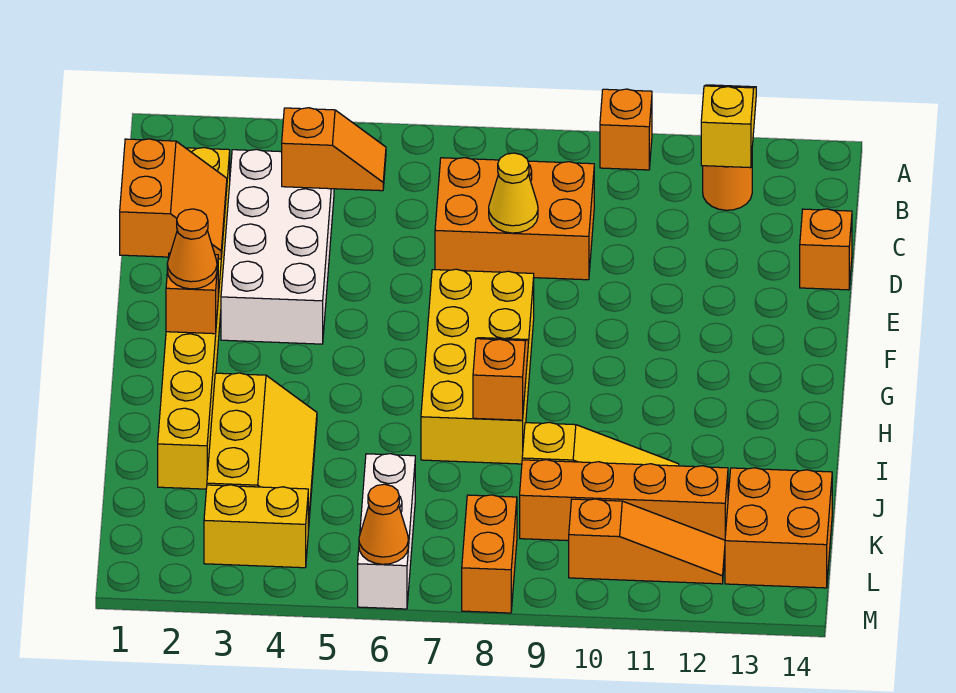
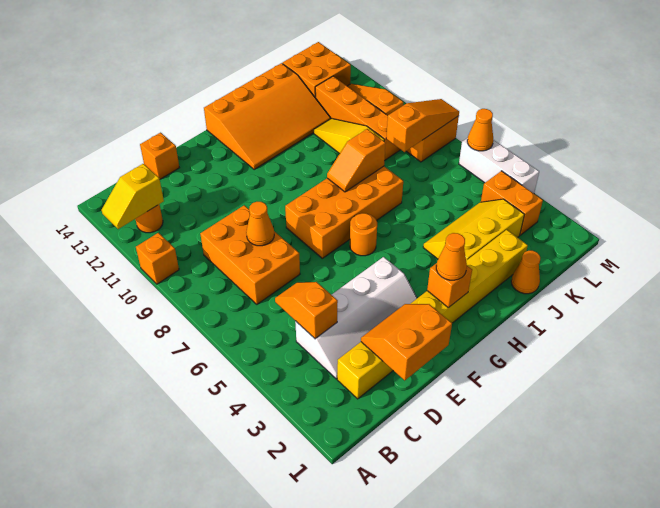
white 2x4 brick [221,149,334,344] -> white 2x4 slope [295,257,417,379]
yellow 1x1 cone [489,153,538,233] -> orange 1x1 cone [246,202,274,246]
yellow 2x4 brick [421,269,534,464] -> orange 2x4 brick [285,166,403,258]
none -> orange 1x1 round brick [350,213,377,256]
none -> orange 3x4 slope [204,63,331,170]
none -> orange 1x1 cone [511,251,540,294]
white 1x3 brick [358,454,415,609] -> white 1x3 brick turned to [459,138,539,193]
none -> orange 1x3 slope [386,99,459,152]
yellow 1x2 brick [204,485,308,568] -> orange 1x2 brick [481,171,543,235]

